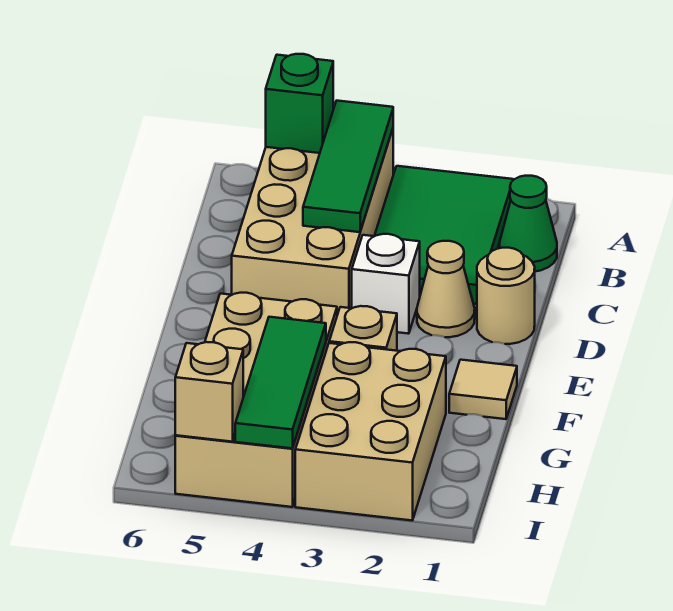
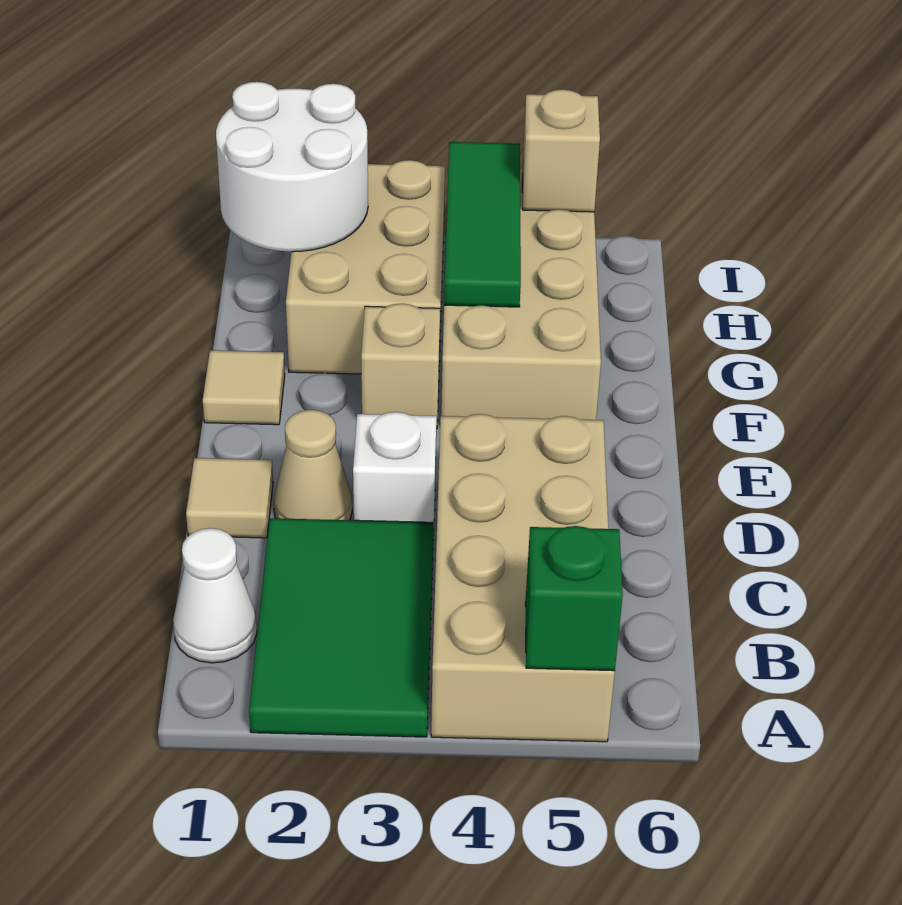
green 1x3 tile [303,101,393,232] -> none
green 1x1 cone [499,176,557,271] -> white 1x1 cone [173,528,257,663]
tan 1x1 round brick [477,248,535,344] -> tan 1x1 tile [186,458,273,538]
none -> white 2x2 round brick [216,82,368,252]

